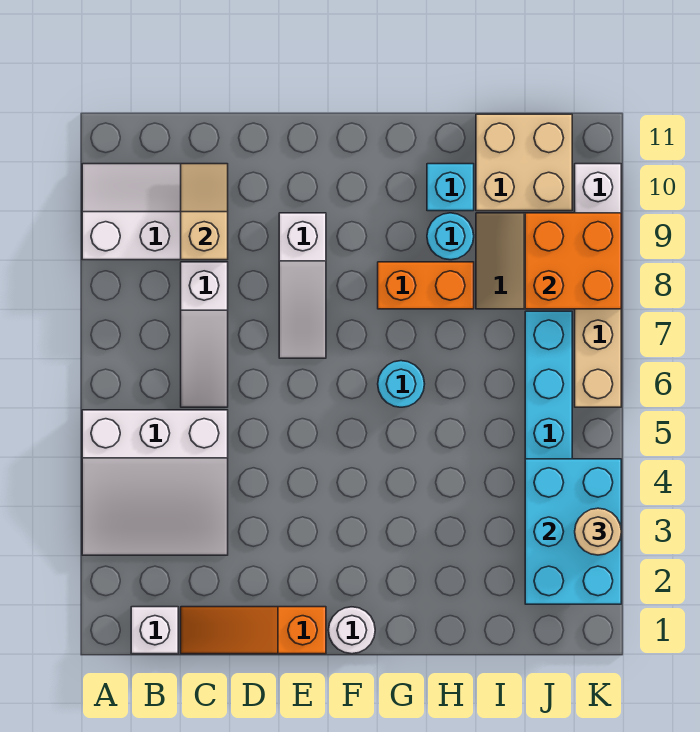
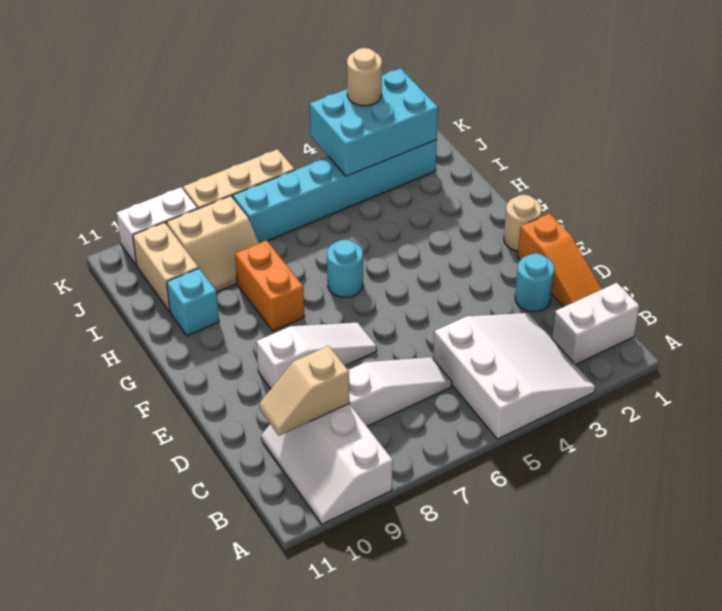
white 1x1 brick [131,607,178,654] -> white 1x2 brick [552,283,639,365]
white 1x1 round brick [328,607,375,654] -> tan 1x1 round brick [504,195,542,251]
cyan 1x1 round brick [427,213,474,260] -> cyan 1x1 round brick moved to [515,253,554,312]
tan 2x2 brick [476,114,572,211] -> tan 1x2 brick [133,222,199,312]
orange 2x2 brick [525,213,621,309] -> none

